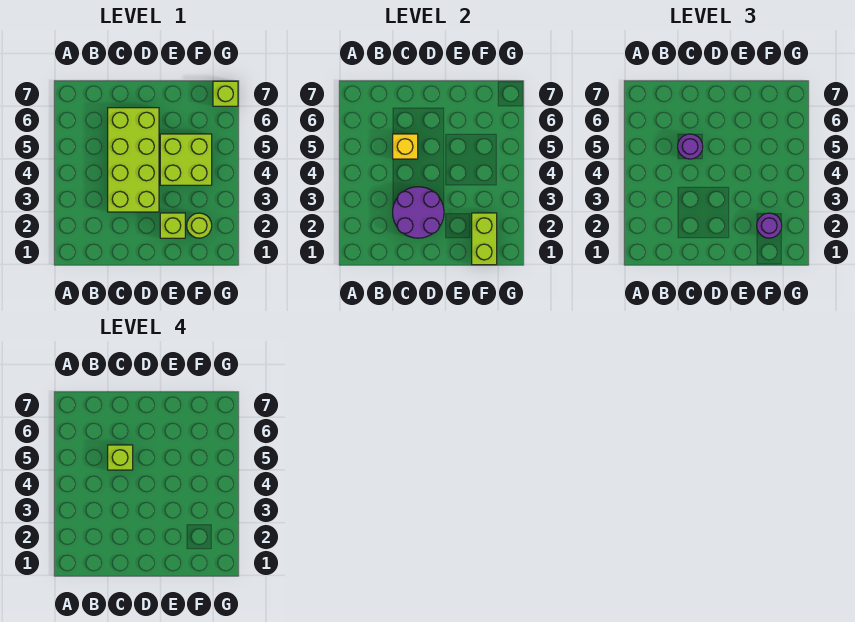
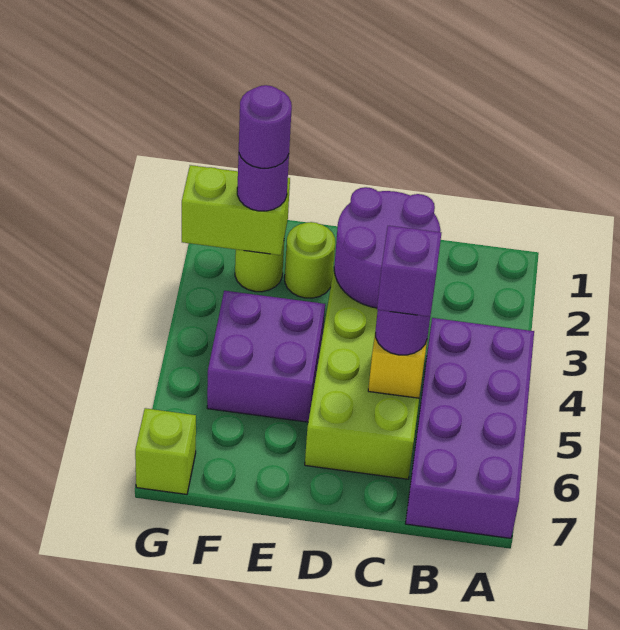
none -> purple 2x4 brick [406,318,534,538]
lime 1x1 brick [108,445,133,470] -> purple 1x1 brick [377,226,441,317]
lime 1x1 brick [160,213,185,238] -> lime 1x1 round brick [285,222,335,298]
lime 2x2 brick [160,134,212,185] -> purple 2x2 brick [207,291,325,422]
lime 1x2 brick [472,213,497,265] -> lime 1x2 brick turned to [182,165,290,255]
none -> purple 1x1 round brick [239,85,292,168]

